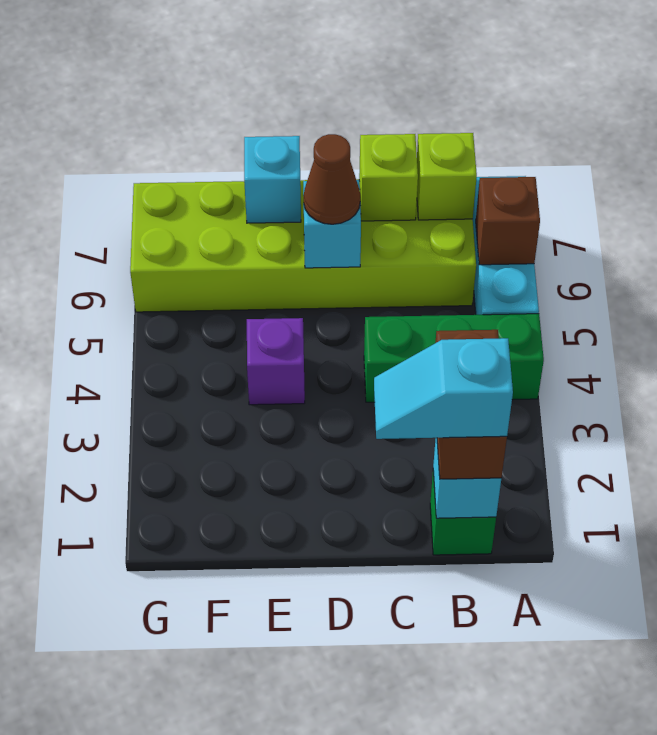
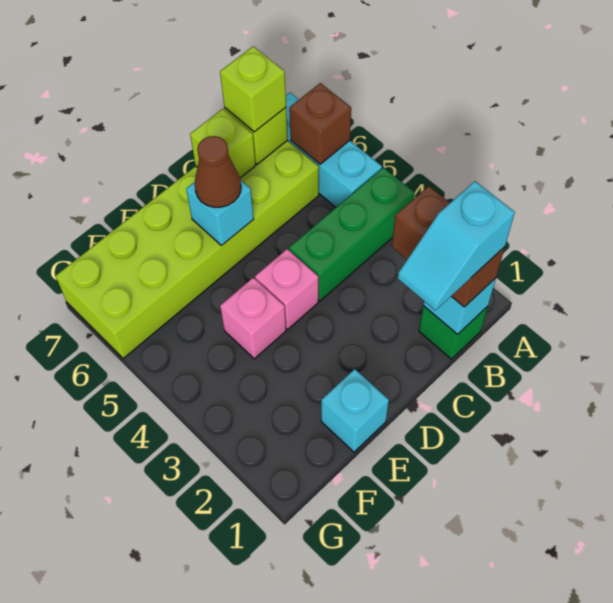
none -> lime 1x1 brick [220,46,286,132]
none -> pink 1x1 brick [255,249,318,329]
purple 1x1 brick [247,318,305,405] -> pink 1x1 brick [220,278,286,359]
cyan 1x1 brick [244,136,301,223] -> cyan 1x1 brick moved to [321,369,389,452]

